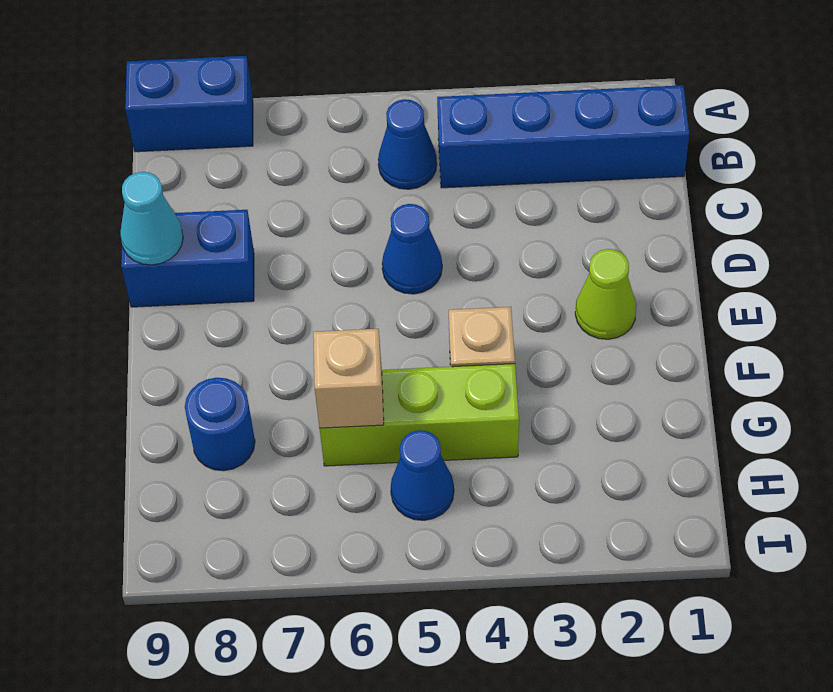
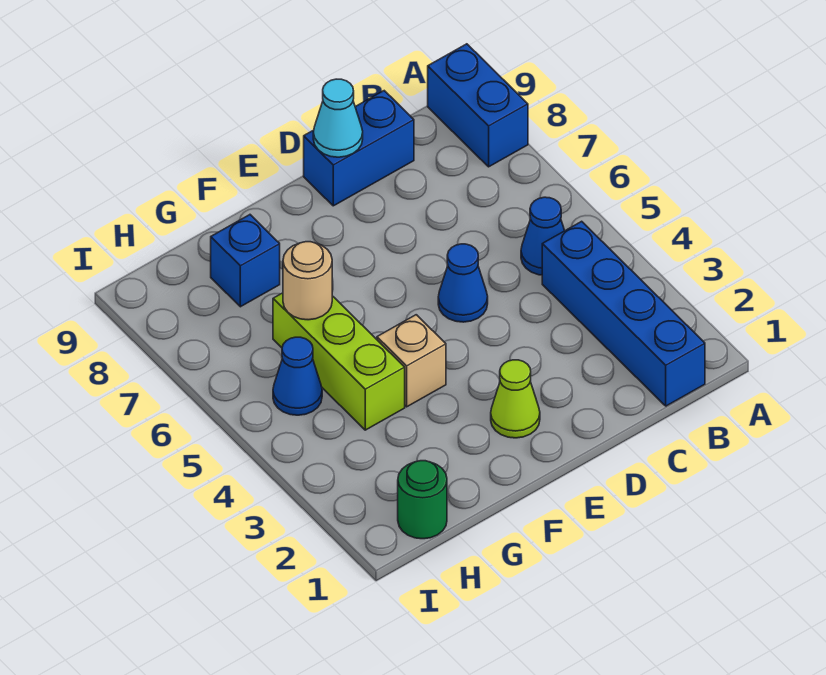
blue 1x2 brick [121,210,254,307] -> blue 1x2 brick turned to [304,91,414,206]
tan 1x1 brick [313,329,384,428] -> tan 1x1 round brick [283,242,332,320]
blue 1x1 round brick [185,378,255,471] -> blue 1x1 brick [211,215,280,307]
none -> green 1x1 round brick [398,461,447,539]

